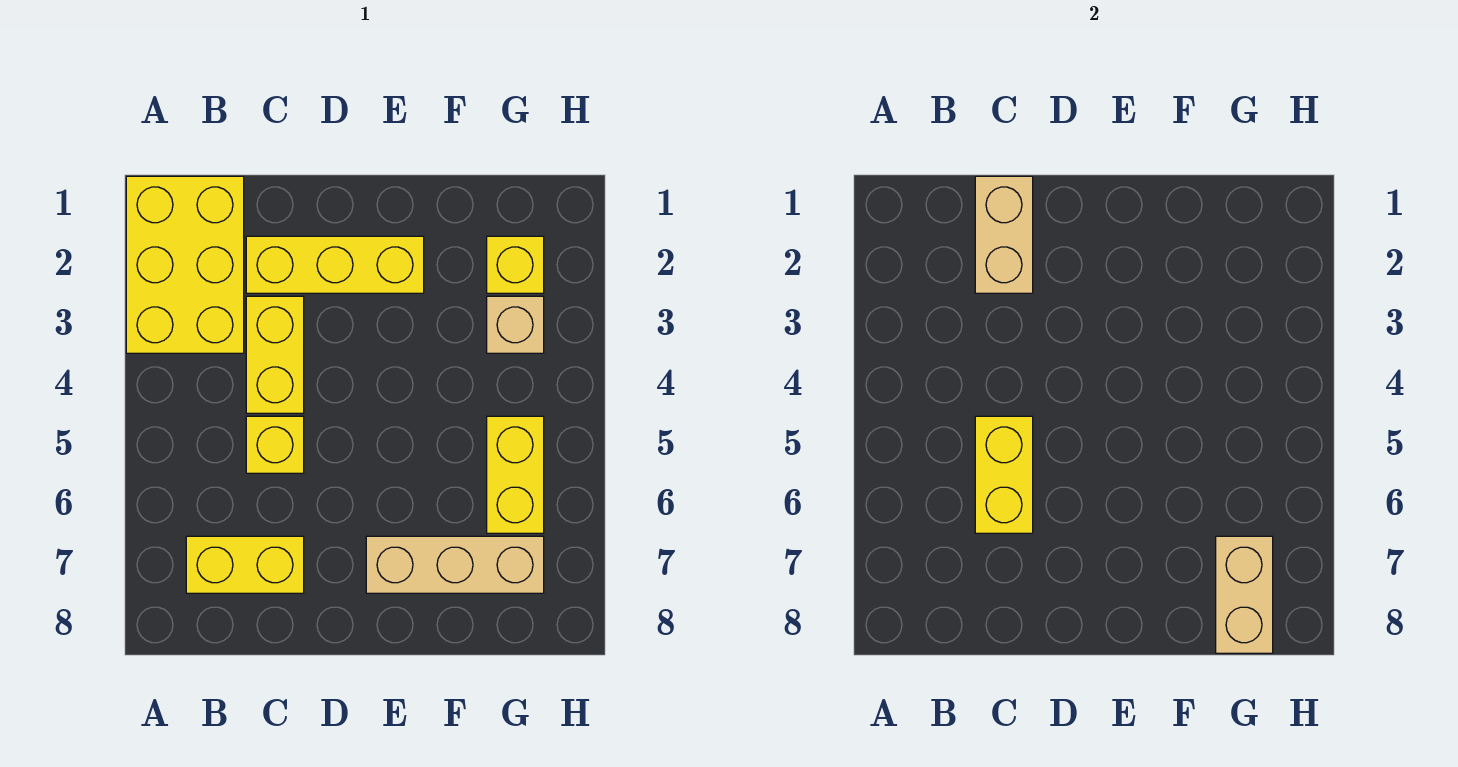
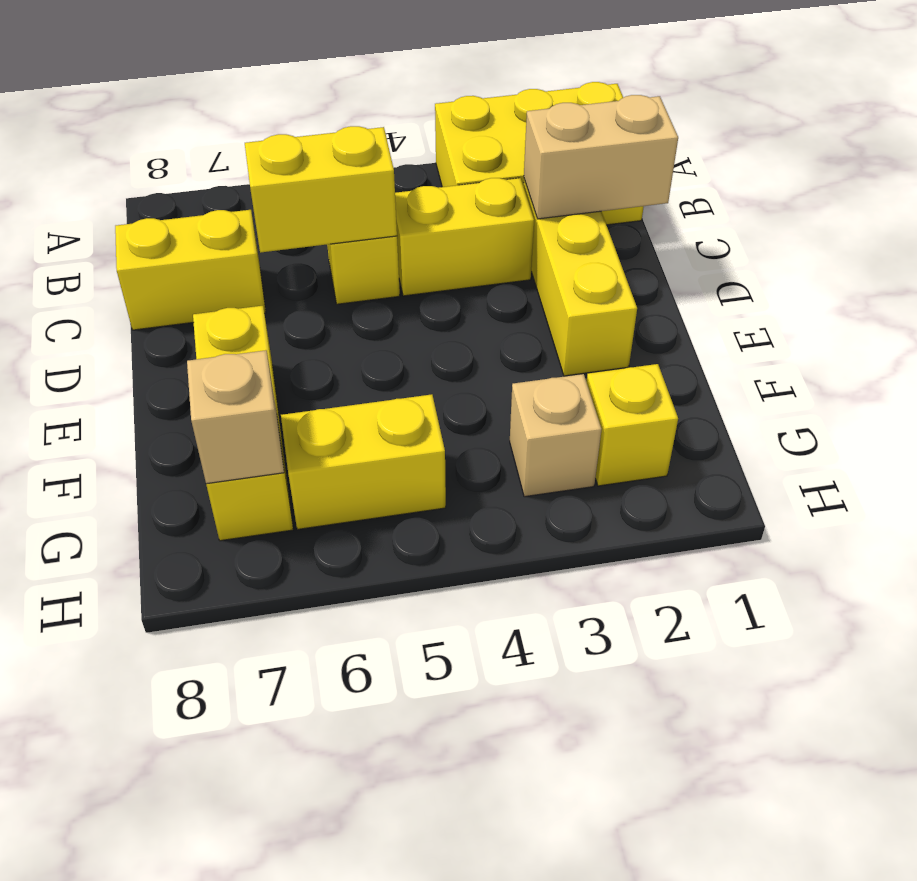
yellow 1x2 brick [186,536,304,593] -> yellow 1x2 brick turned to [115,210,266,330]
tan 1x3 brick [366,536,544,593] -> yellow 1x3 brick [193,306,293,541]
tan 1x2 brick [1216,536,1273,653] -> tan 1x1 brick [187,350,284,484]

